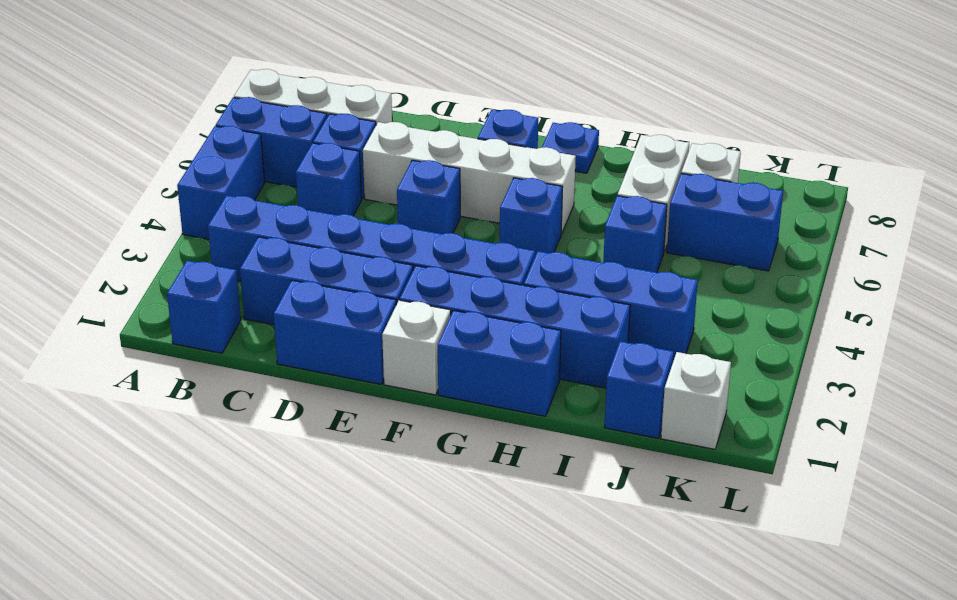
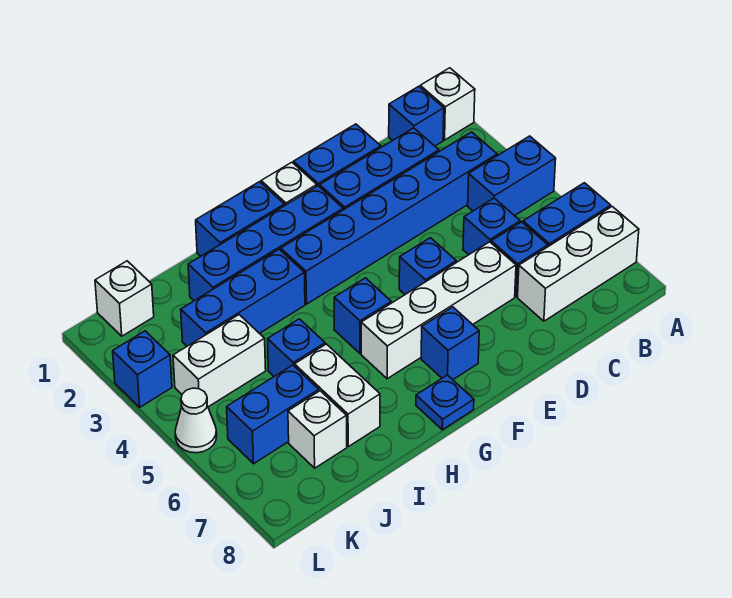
none -> white 1x1 brick [420,68,475,140]
blue 1x2 brick [177,126,265,239] -> blue 1x2 brick turned to [468,136,556,216]
blue 1x1 brick [604,341,674,438] -> blue 1x1 brick moved to [113,331,172,407]
none -> white 1x2 brick [173,315,266,407]
none -> white 1x1 cone [175,388,217,453]

